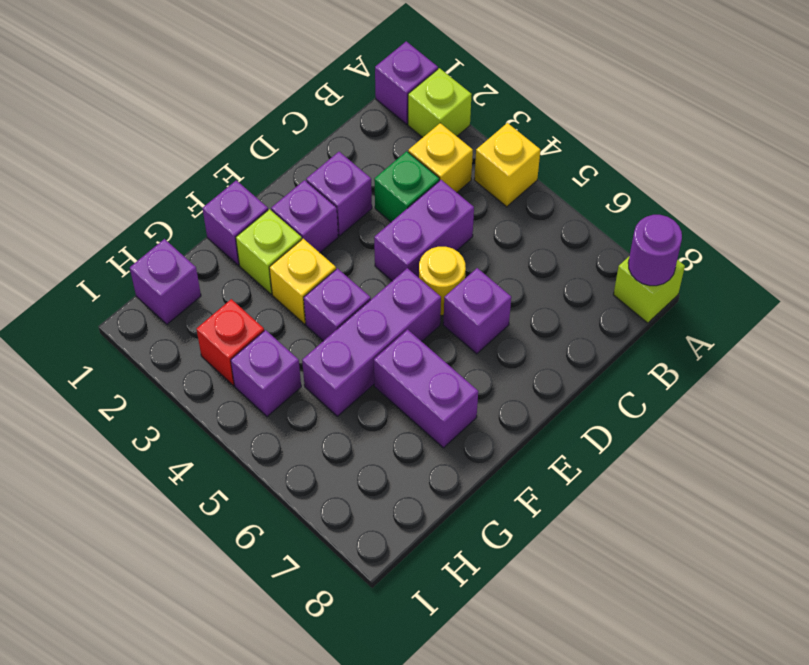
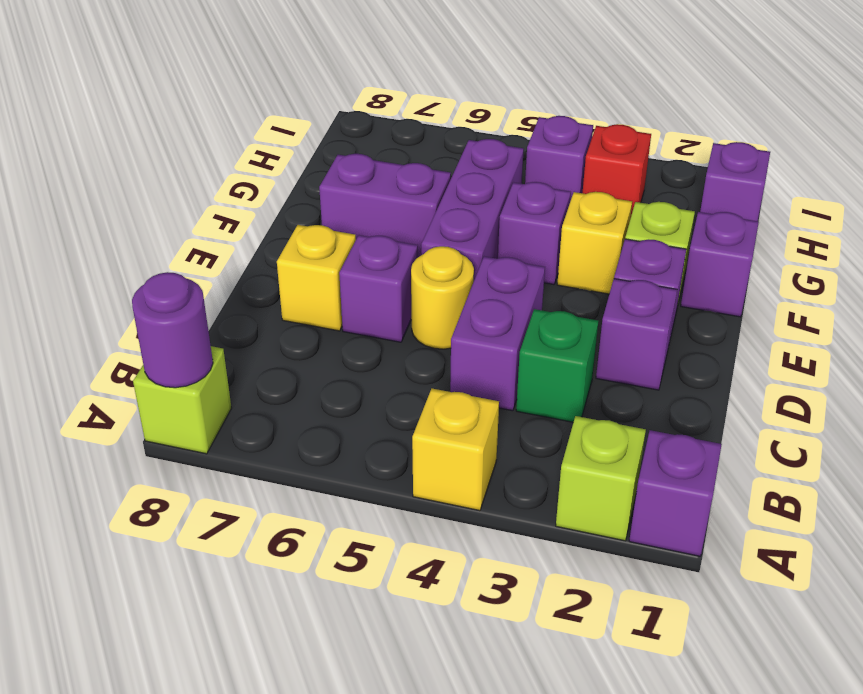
yellow 1x1 brick [408,123,473,192] -> yellow 1x1 brick moved to [277,225,356,331]

